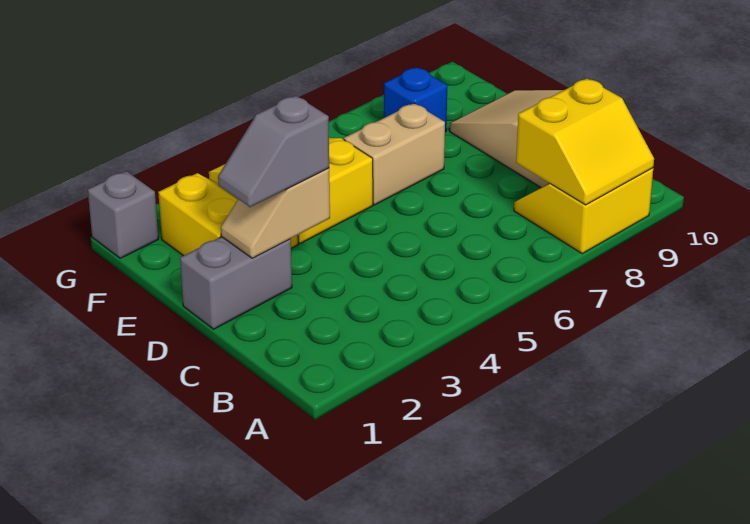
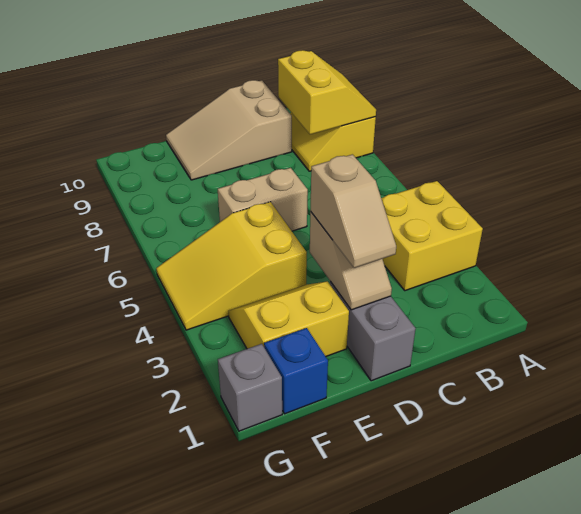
none -> yellow 2x2 brick [381,181,483,291]
grey 1x2 slope [218,96,329,207] -> tan 1x2 slope [310,154,396,268]
tan 1x2 brick [344,103,445,205] -> tan 1x2 brick turned to [218,168,308,231]
blue 1x1 brick [384,67,447,132] -> blue 1x1 brick moved to [264,328,328,414]

